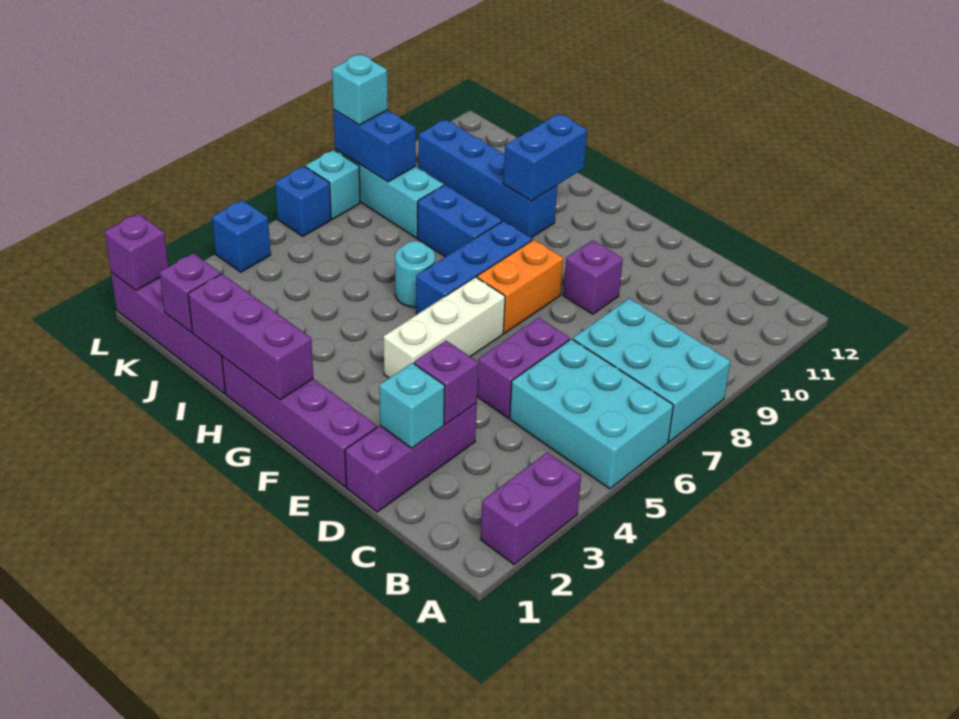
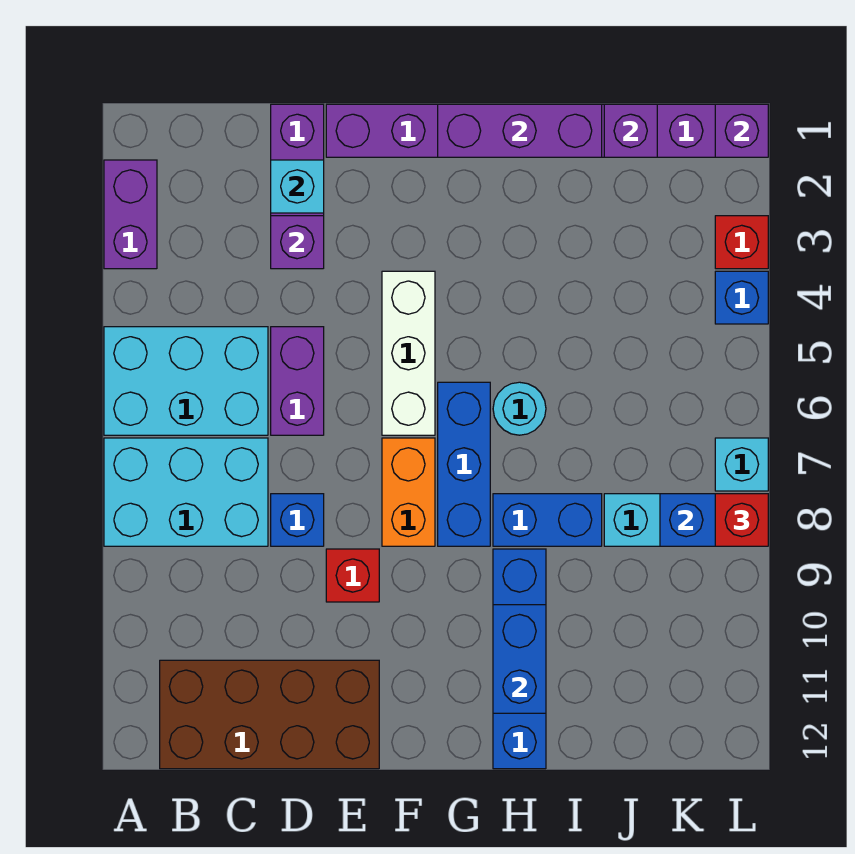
none -> brown 2x4 brick [160,660,379,769]
purple 1x1 brick [563,240,623,314] -> red 1x1 brick [326,549,379,602]
blue 1x4 brick [419,119,557,238] -> blue 1x4 brick turned to [493,549,546,769]
none -> red 1x1 brick [715,216,768,269]
blue 1x1 brick [275,166,331,236] -> blue 1x1 brick moved to [271,494,324,546]
cyan 1x1 brick [332,54,388,125] -> red 1x1 brick [715,494,768,546]

